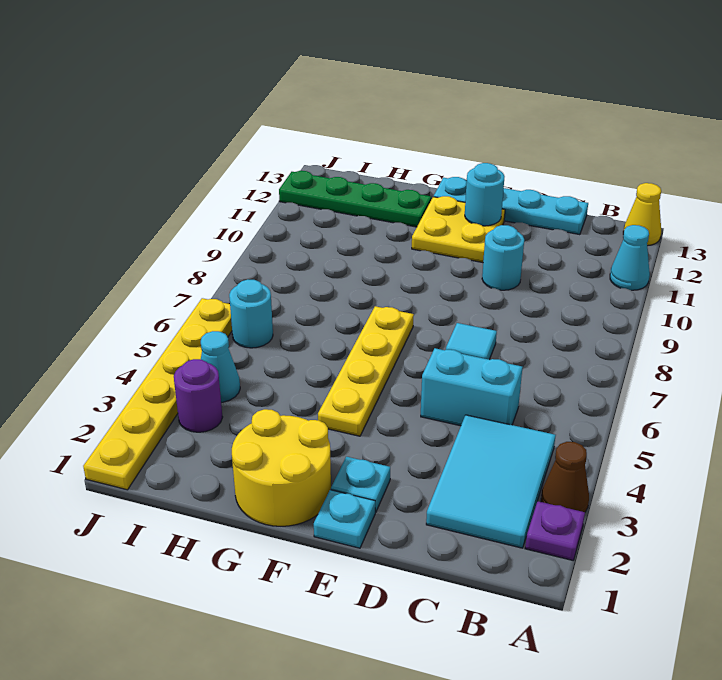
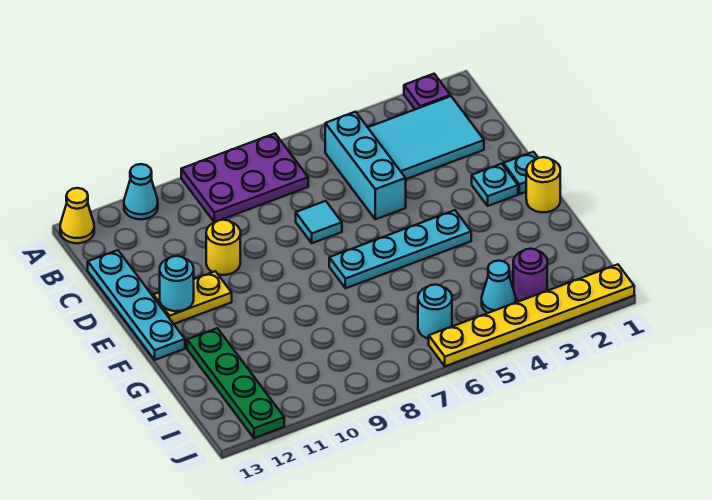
brown 1x1 cone [541,442,589,512] -> none
none -> purple 2x3 plate [181,134,308,222]
cyan 1x2 brick [421,348,523,426] -> cyan 1x3 brick [325,112,406,219]
cyan 1x1 round brick [482,225,524,290] -> yellow 1x1 round brick [206,220,240,275]
yellow 2x2 plate [412,196,505,263] -> yellow 1x2 plate [153,271,232,324]
yellow 2x2 round brick [232,409,331,526] -> yellow 1x1 round brick [526,157,560,212]
yellow 1x4 plate [318,306,414,436] -> cyan 1x4 plate [329,210,471,288]

